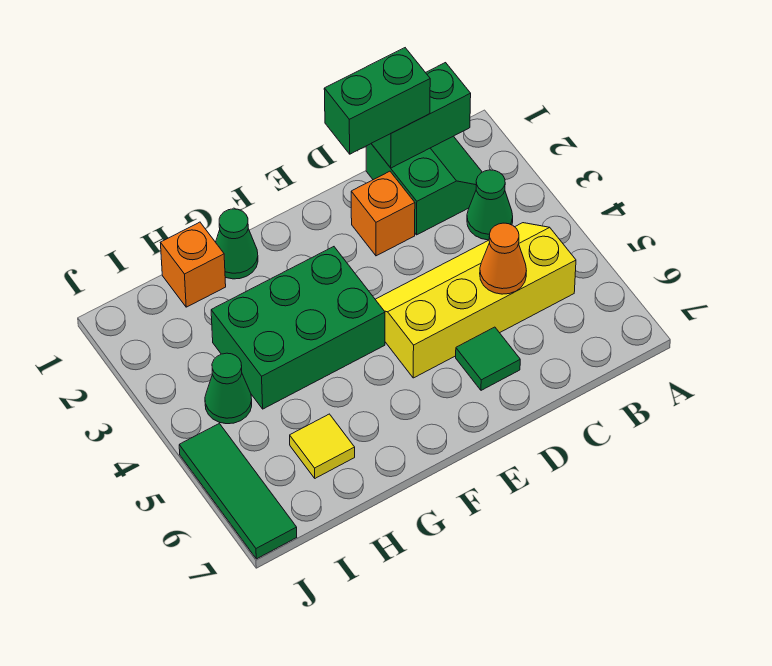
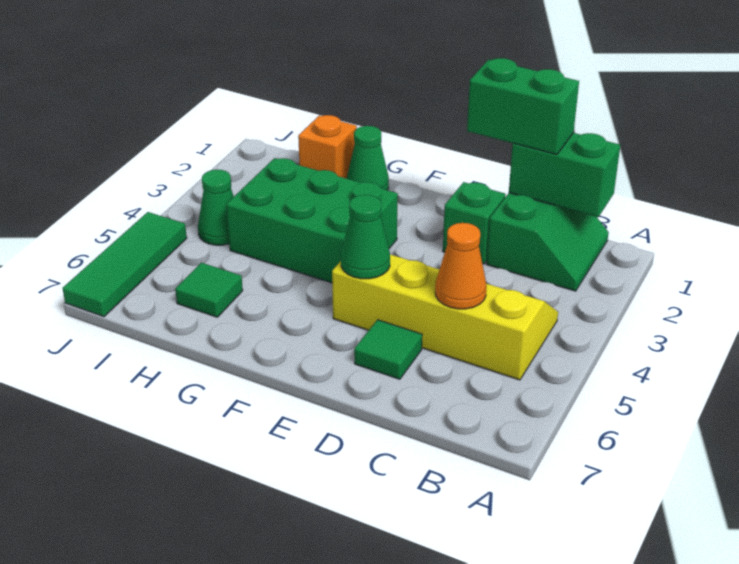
green 1x1 cone [467,170,513,240] -> green 1x1 cone moved to [341,195,390,279]
orange 1x1 brick [351,171,415,256] -> green 1x1 brick [443,182,506,264]
yellow 1x1 tile [290,414,355,478] -> green 1x1 tile [175,263,243,317]

